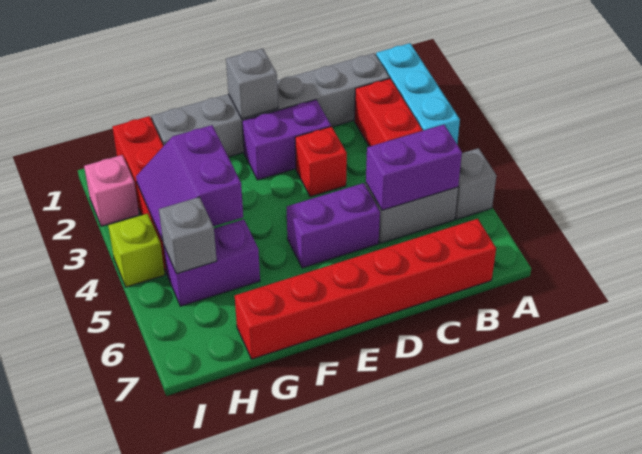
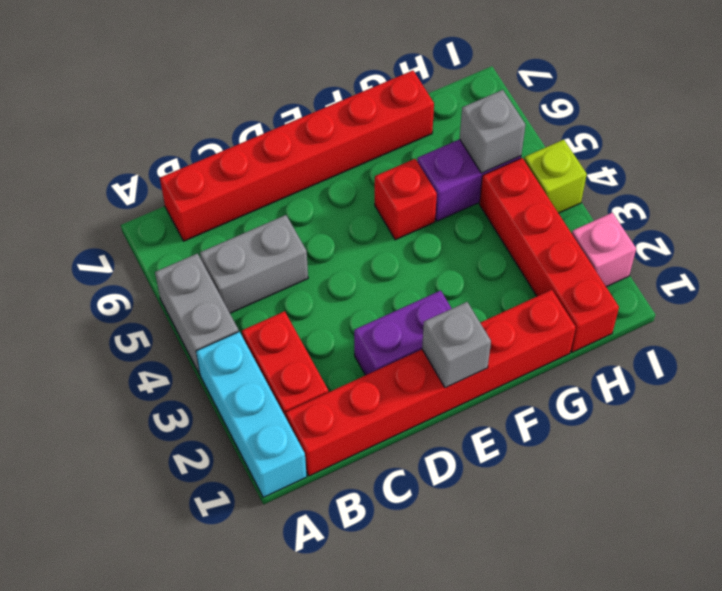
grey 1x1 brick [455,148,496,219] -> grey 1x2 brick [155,254,239,374]
grey 1x6 brick [152,53,390,157] -> red 1x6 brick [286,290,576,476]
purple 1x2 brick [366,125,462,210] -> none
red 1x1 brick [295,127,347,197] -> red 1x1 brick moved to [375,159,437,240]
purple 1x2 brick [287,183,380,268] -> none
purple 2x2 slope [136,125,243,242] -> none

